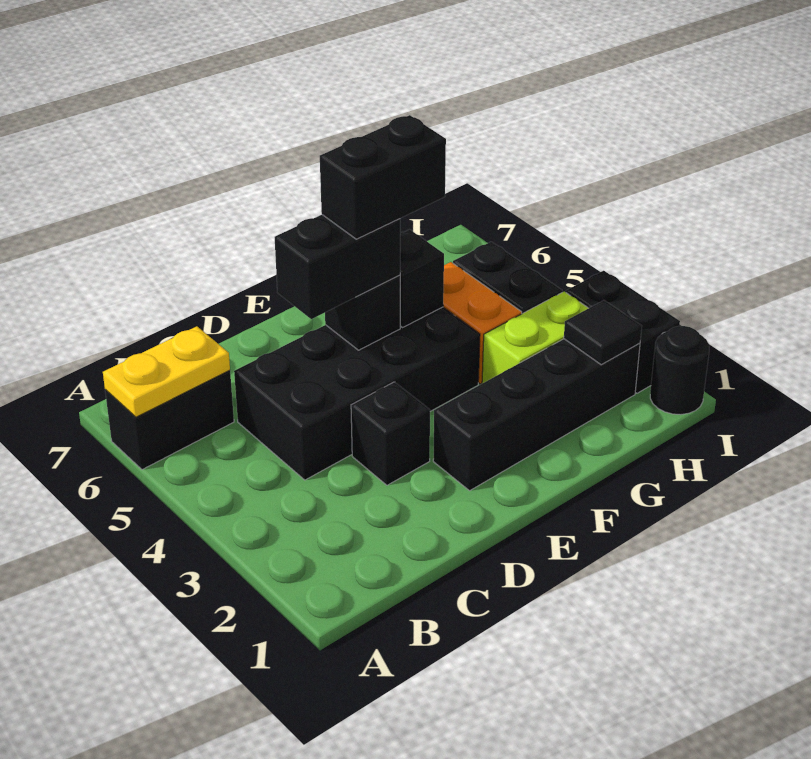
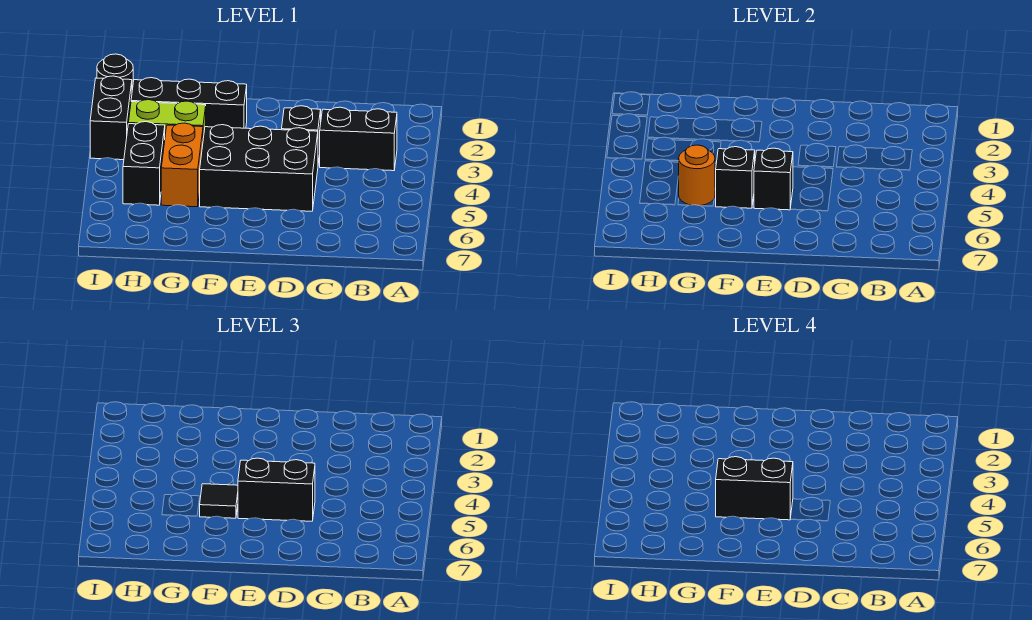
black 1x2 brick [105,370,234,470] -> black 1x2 brick moved to [320,107,397,171]
yellow 1x2 plate [103,326,230,417] -> none
black 2x4 brick [234,307,480,480] -> black 2x3 brick [200,125,318,211]
black 1x4 brick [433,339,640,491] -> black 1x3 brick [131,78,247,128]
none -> orange 1x1 round brick [679,145,715,206]
black 1x1 tile [564,300,642,365] -> black 1x1 tile moved to [200,484,238,518]

